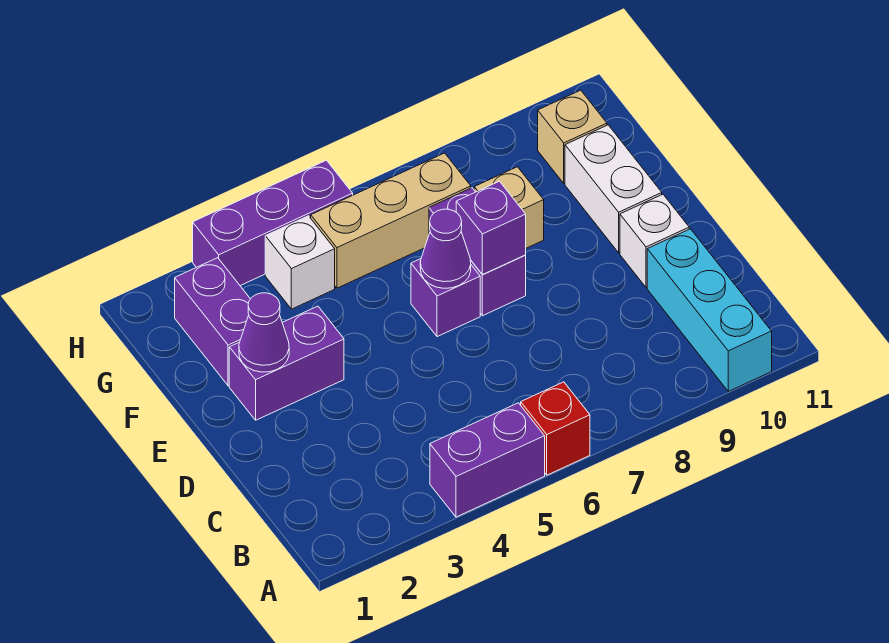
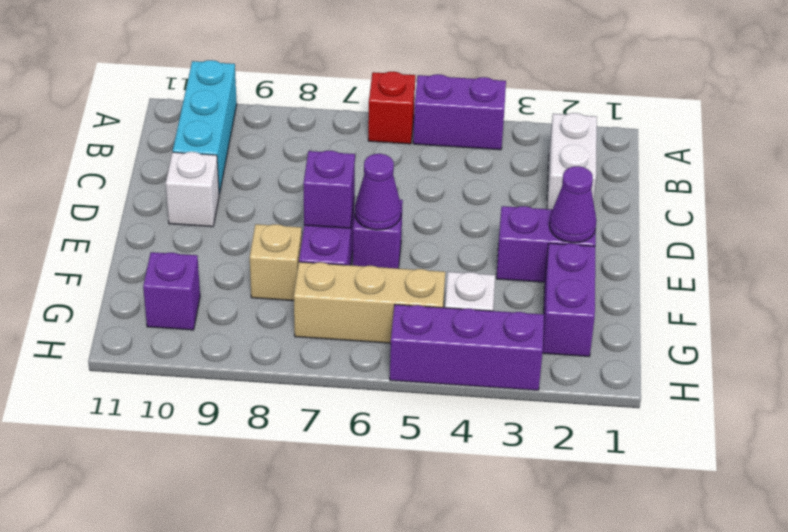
white 1x2 brick [565,125,662,253] -> white 1x2 brick moved to [547,113,597,209]
tan 1x1 brick [538,90,607,183] -> purple 1x1 brick [143,252,200,330]

